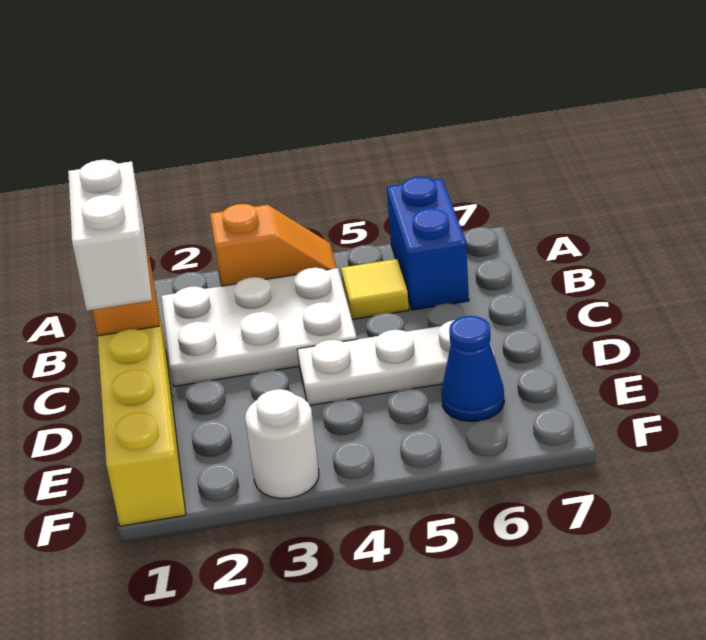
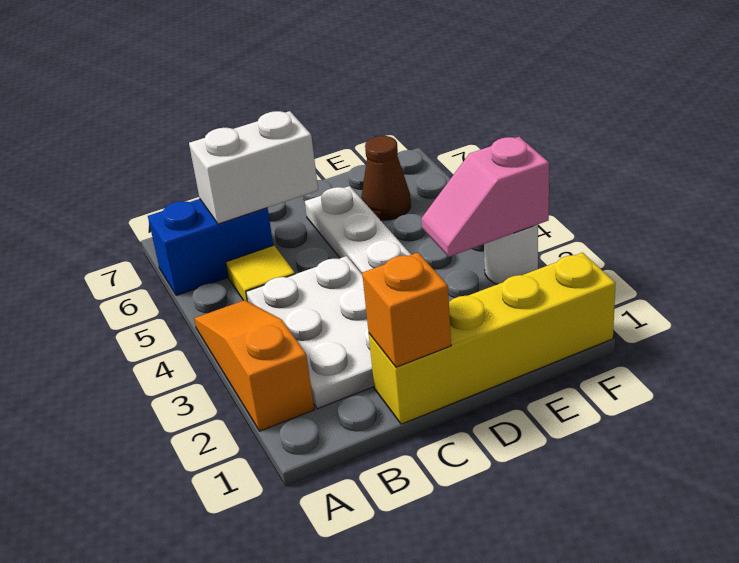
orange 1x2 slope [210,204,337,286] -> orange 1x3 slope [194,300,314,431]
white 1x2 brick [68,160,152,311] -> white 1x2 brick moved to [189,111,318,224]
none -> pink 1x2 slope [421,137,549,257]
blue 1x1 cone [441,316,504,421] -> brown 1x1 cone [361,136,411,220]

